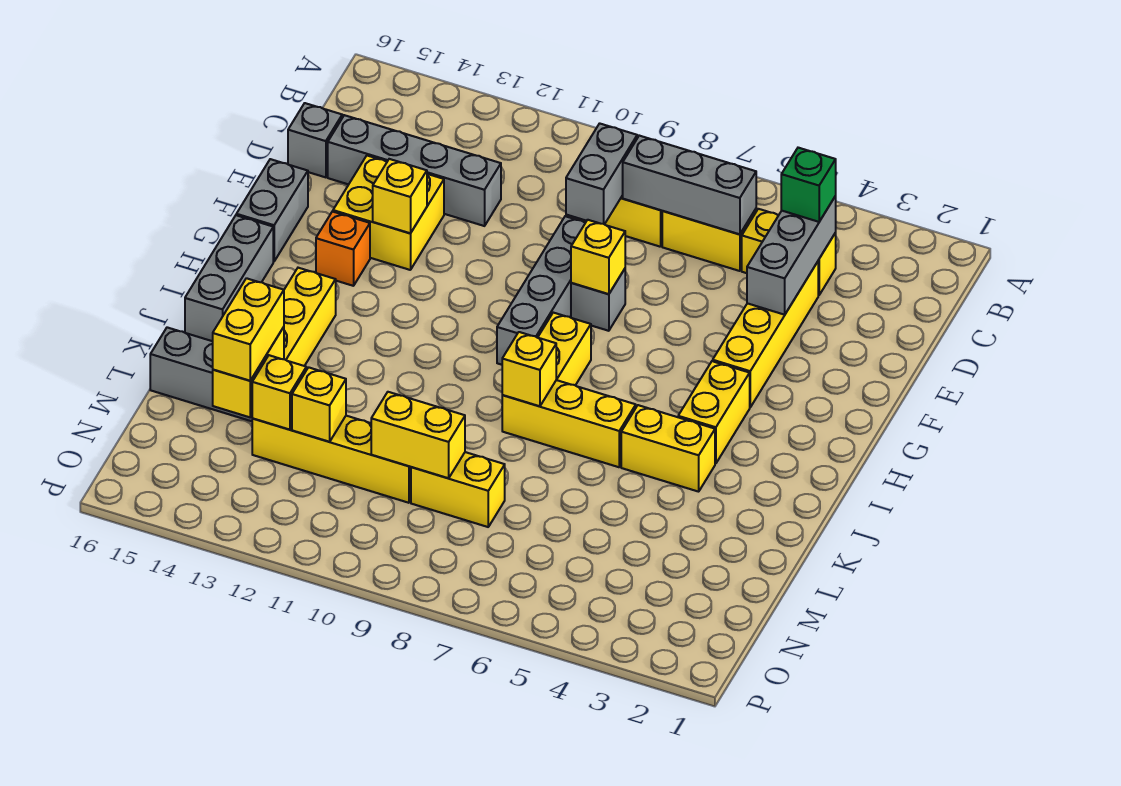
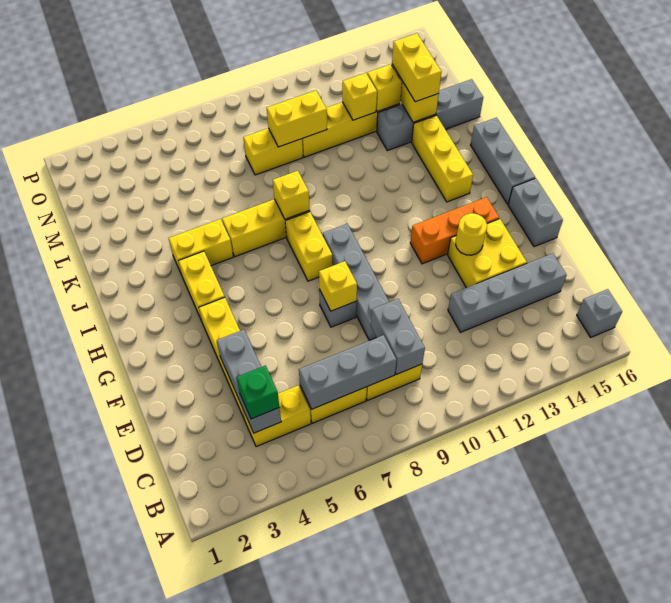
grey 1x1 brick [288,103,342,177] -> grey 1x1 brick moved to [577,289,622,337]
yellow 1x1 brick [373,159,427,233] -> yellow 1x1 round brick [456,213,487,255]
orange 1x1 brick [316,211,370,286] -> orange 1x3 brick [410,197,499,264]

